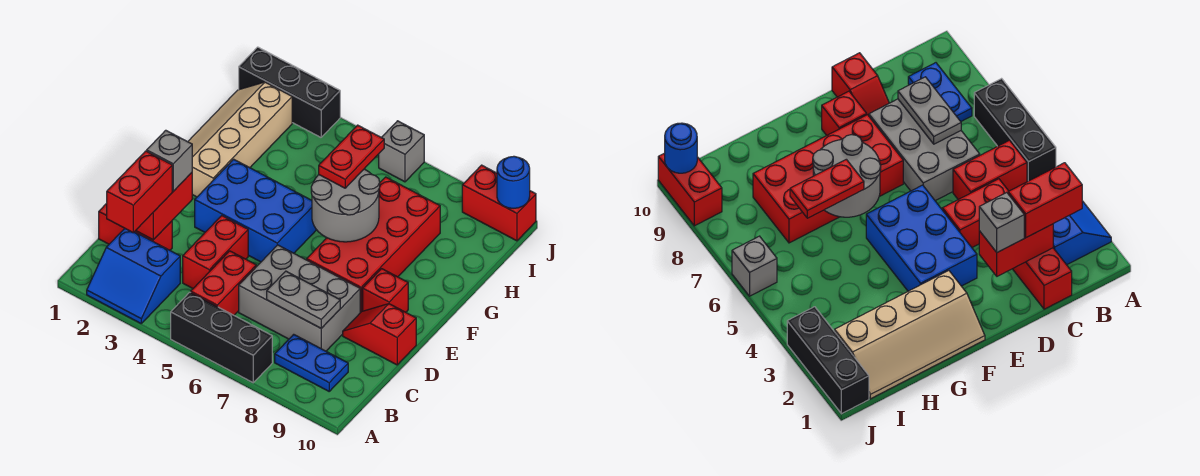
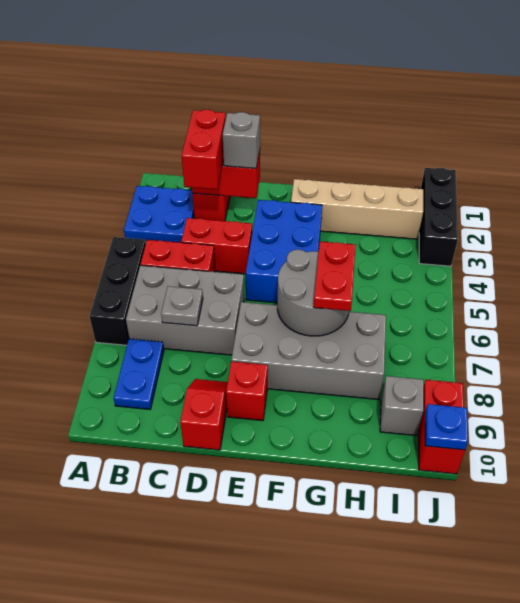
blue 2x2 slope [87,228,180,323] -> blue 2x2 plate [124,186,194,243]
red 1x2 brick [107,151,172,232] -> red 1x2 brick turned to [182,110,226,189]
grey 2x3 brick [239,245,360,351] -> grey 2x3 brick turned to [126,265,244,355]
grey 1x2 plate [267,271,340,328] -> grey 1x1 plate [161,286,203,326]
red 2x4 brick [307,177,440,313] -> grey 2x4 brick [231,302,386,400]
red 1x2 plate [319,125,384,188] -> red 1x2 plate turned to [313,241,356,311]
grey 1x1 brick [379,121,424,182] -> grey 1x1 brick moved to [380,376,423,436]
blue 1x1 round brick [497,156,530,208] -> blue 1x1 plate [425,404,468,450]

